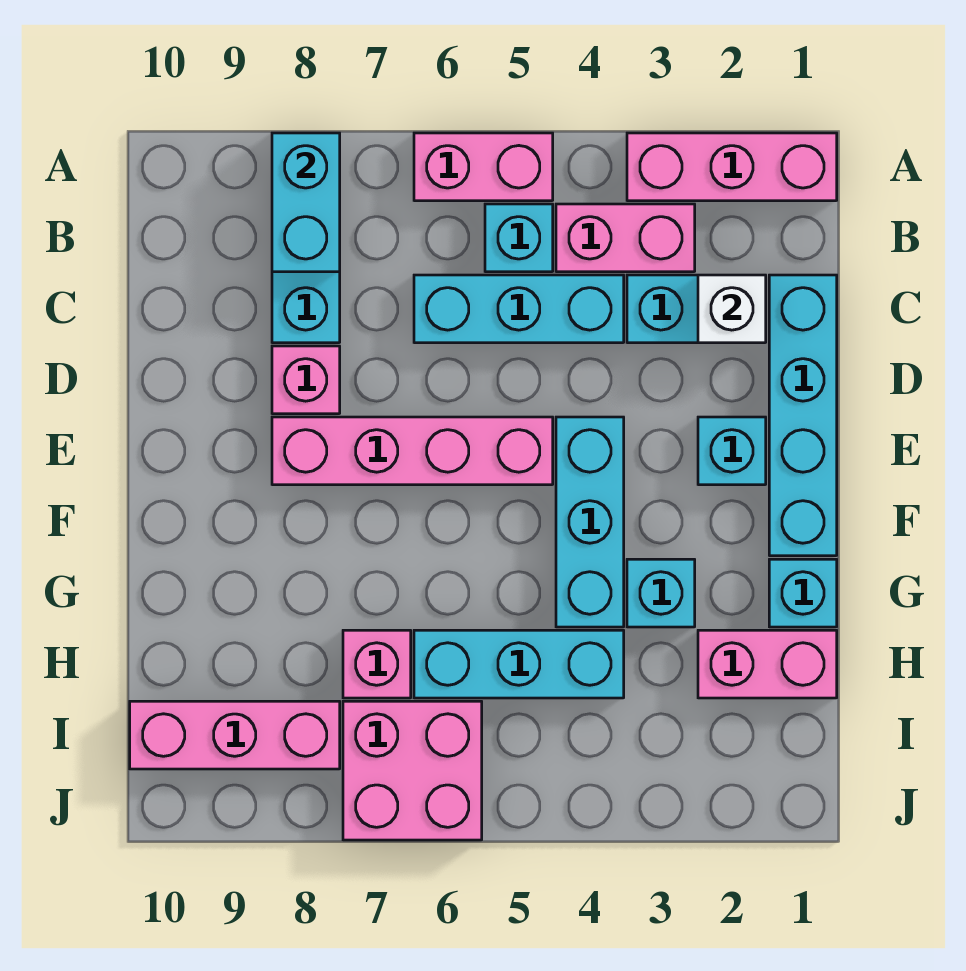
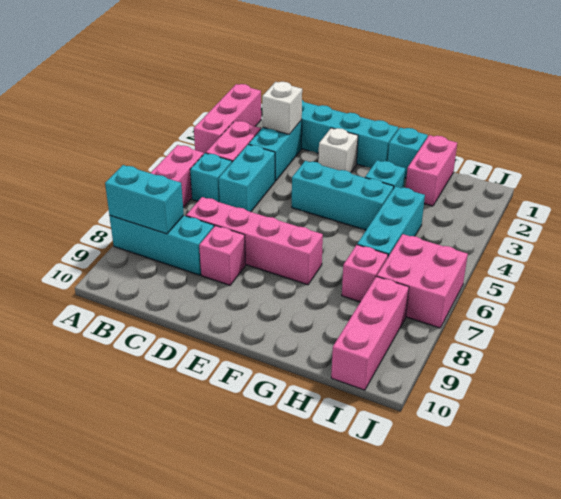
cyan 1x3 brick [414,275,624,343] -> cyan 1x2 brick [219,144,275,212]
cyan 1x1 brick [698,417,766,485] -> white 1x1 brick [318,128,358,172]
pink 1x4 brick [272,417,553,485] -> pink 1x4 brick turned to [186,197,323,285]

